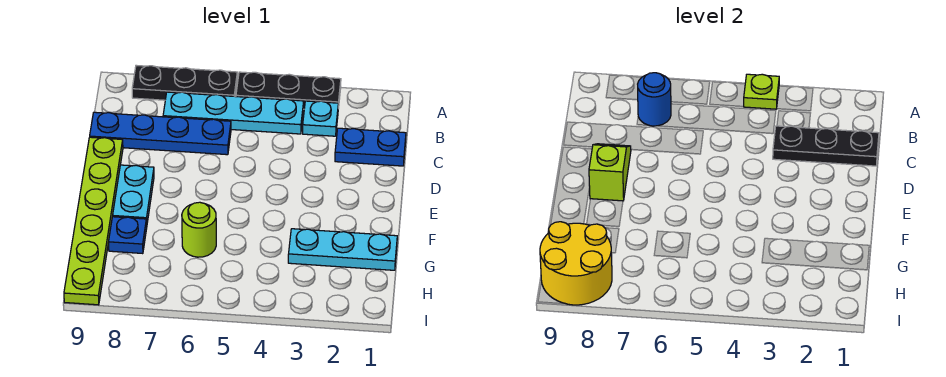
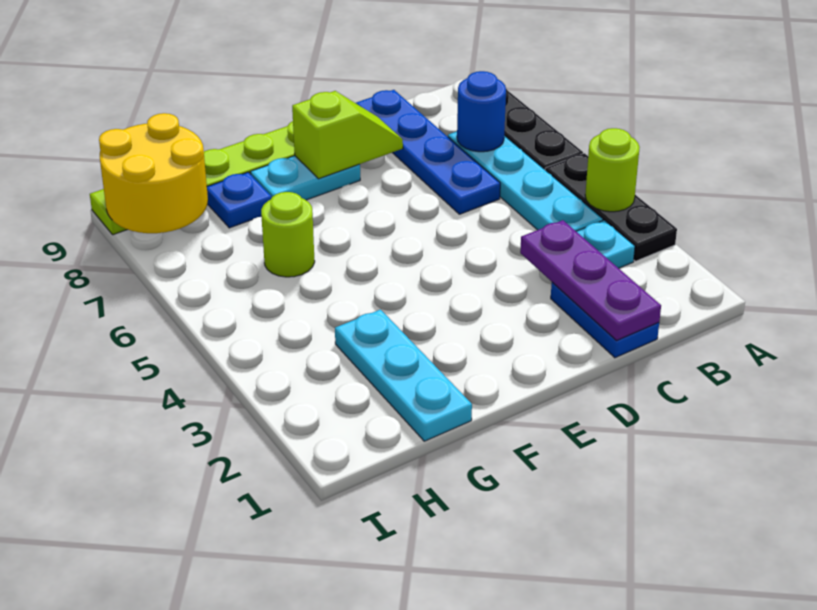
lime 1x1 plate [743,74,779,109] -> lime 1x1 round brick [585,128,640,212]
black 1x3 plate [773,126,879,166] -> purple 1x3 plate [520,220,661,340]

